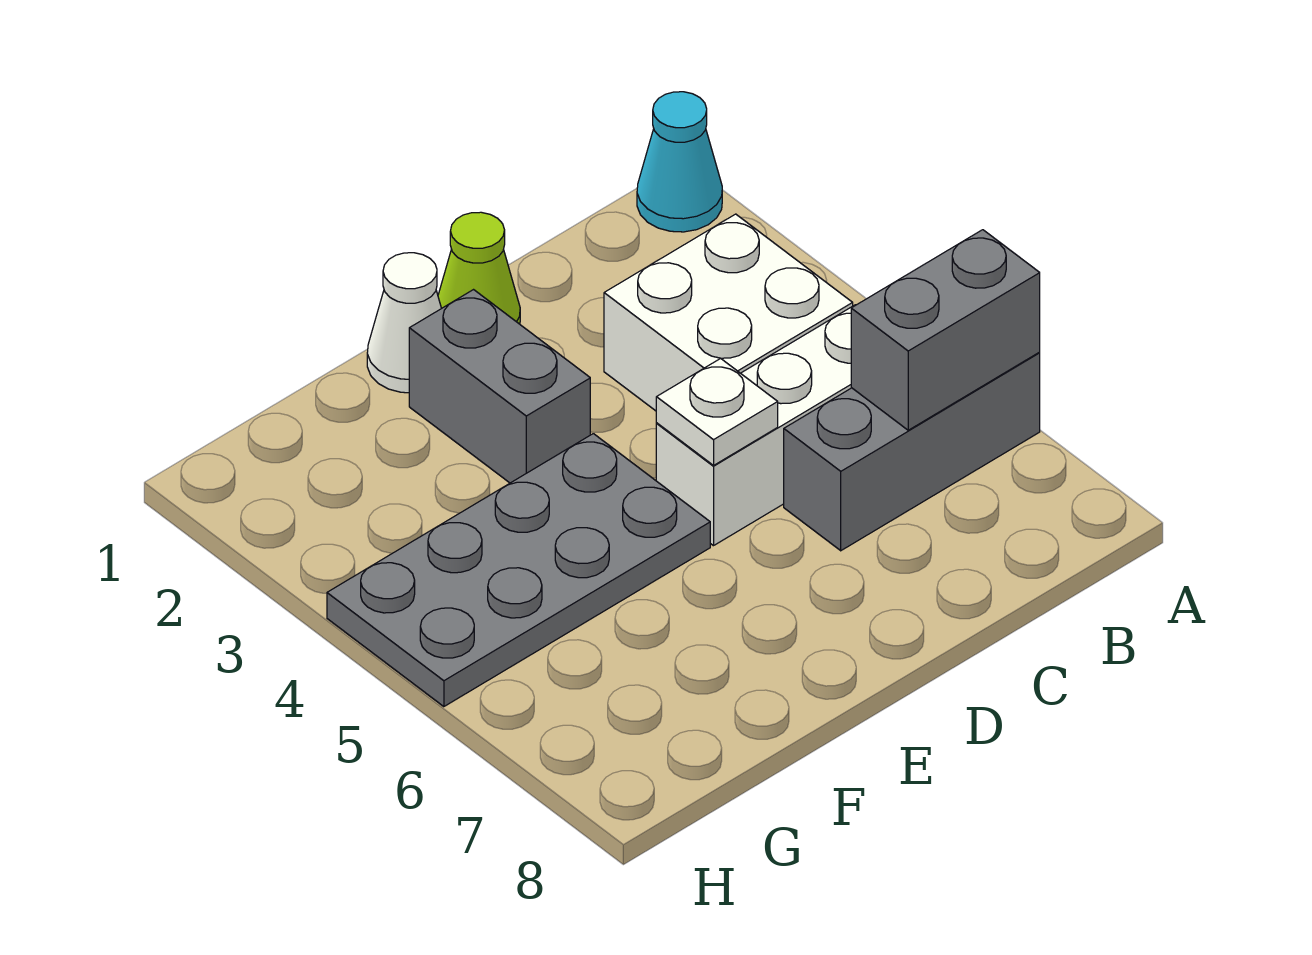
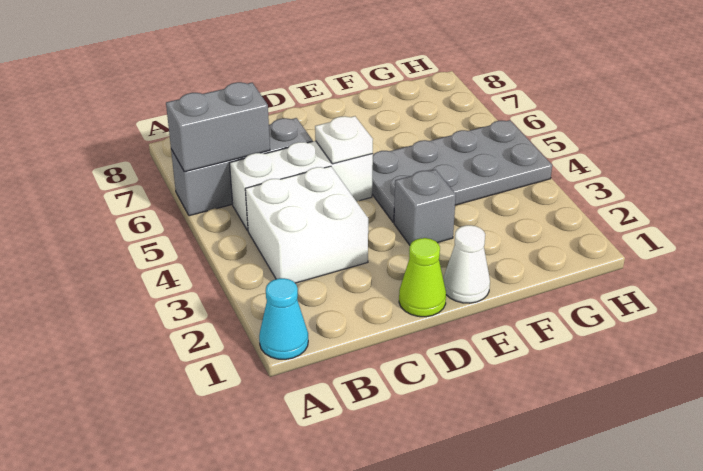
grey 1x2 brick [409,290,590,483] -> grey 1x1 brick [394,169,456,245]

